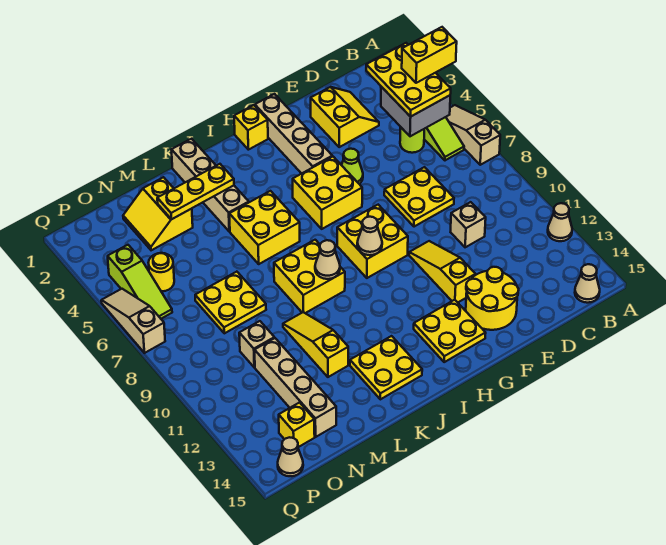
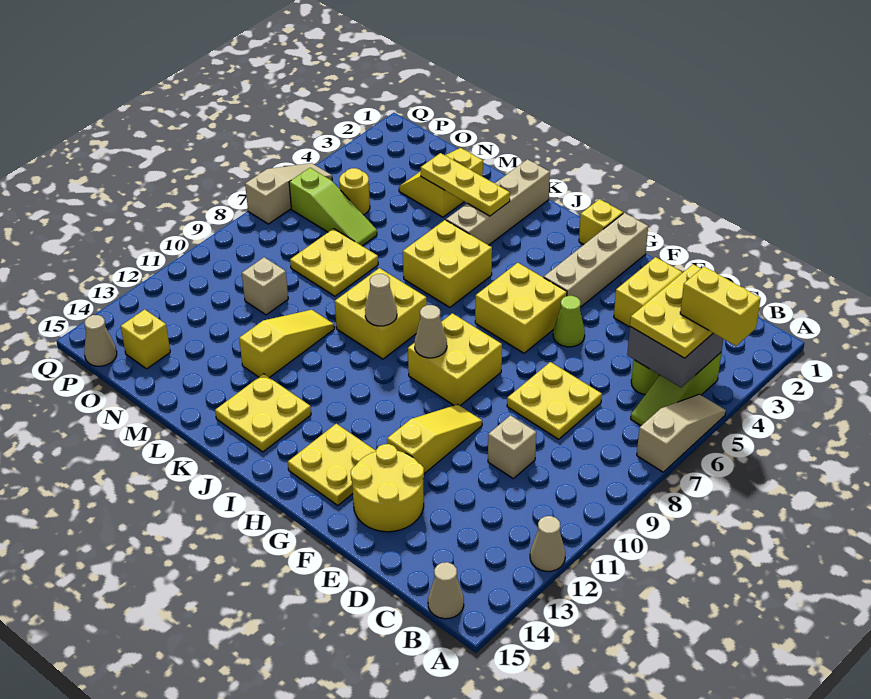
tan 1x4 brick [255,338,336,437] -> none
lime 1x3 slope [108,245,172,319] -> lime 1x3 slope turned to [289,168,377,246]

